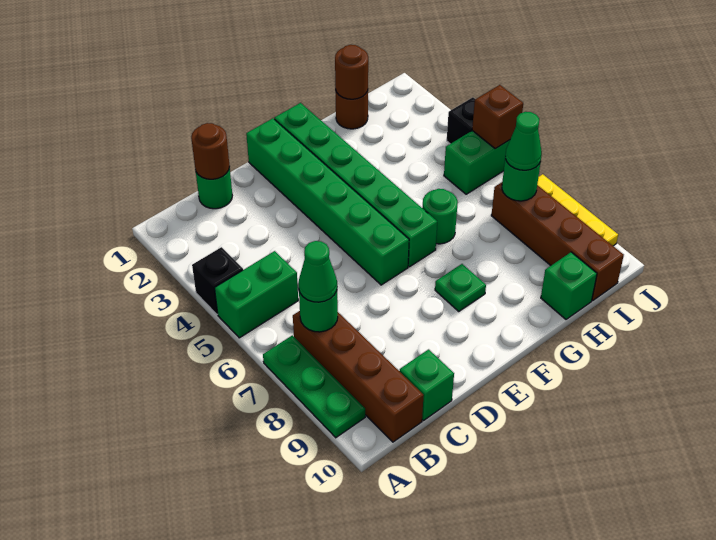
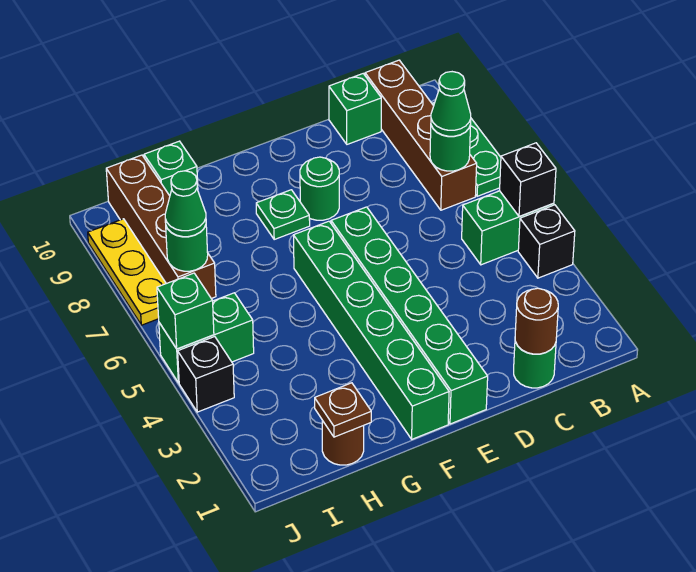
none -> black 1x1 brick [500,143,556,217]
green 1x1 round brick [422,189,458,244] -> green 1x1 round brick moved to [300,157,339,220]
brown 1x1 round brick [335,45,368,99] -> brown 1x1 plate [315,383,371,437]
brown 1x1 brick [472,85,523,149] -> green 1x1 brick [157,273,214,349]

